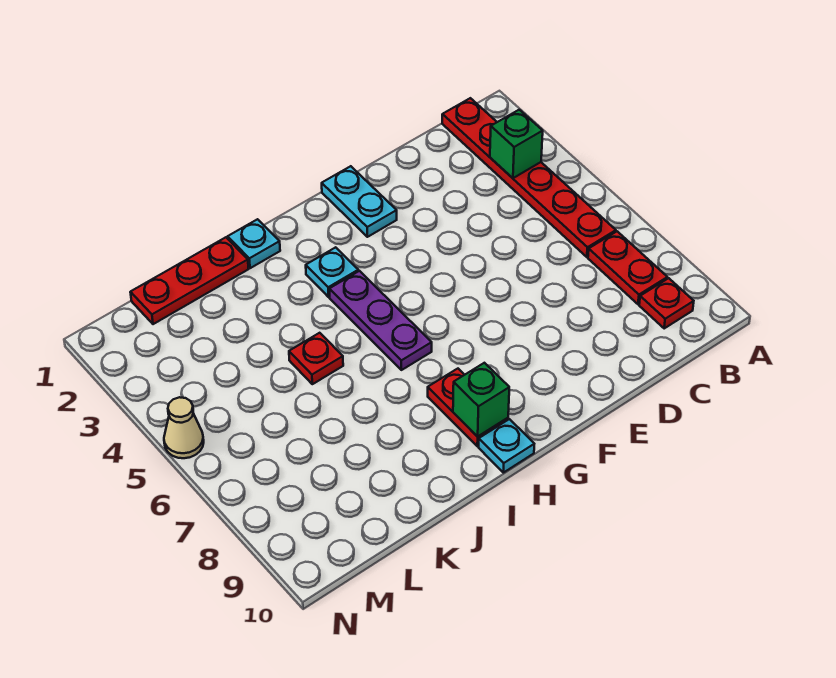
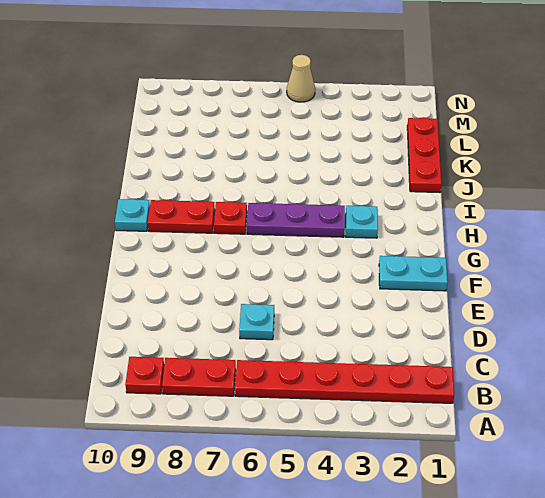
green 1x1 brick [490,110,543,178] -> none
green 1x1 brick [453,363,509,437] -> none
cyan 1x1 plate [228,219,280,268] -> cyan 1x1 plate moved to [239,304,274,340]
red 1x1 plate [289,333,343,384] -> red 1x1 plate moved to [214,202,247,234]

